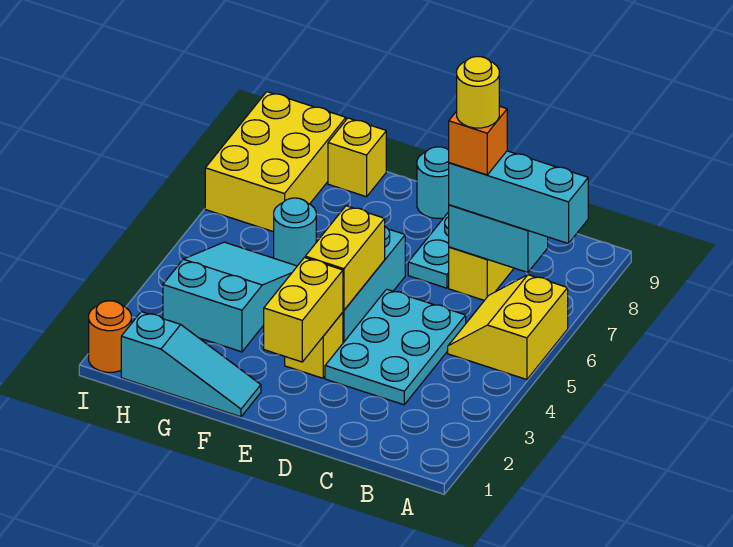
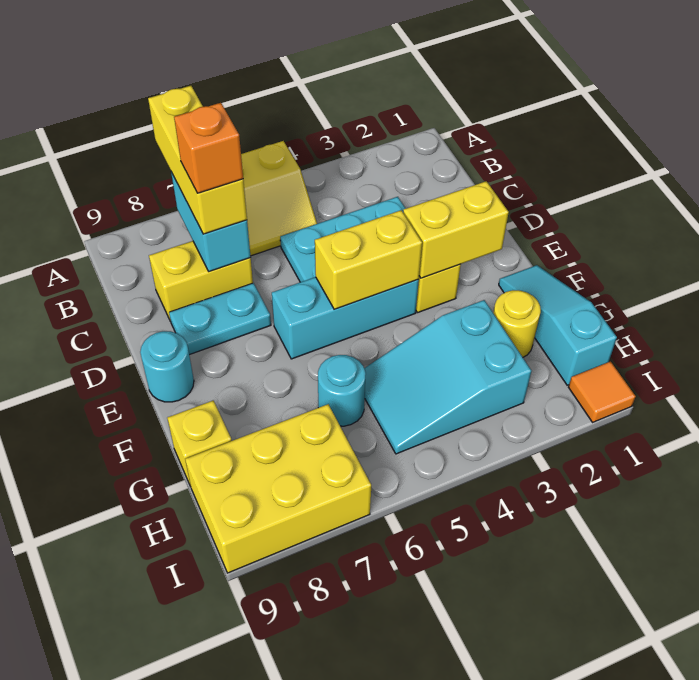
cyan 1x3 brick [449,151,588,244] -> yellow 1x3 brick [148,86,247,234]
yellow 1x1 round brick [457,56,499,128] -> yellow 1x1 round brick moved to [493,290,541,357]
orange 1x1 round brick [89,301,131,372] -> orange 1x1 tile [568,362,636,422]

